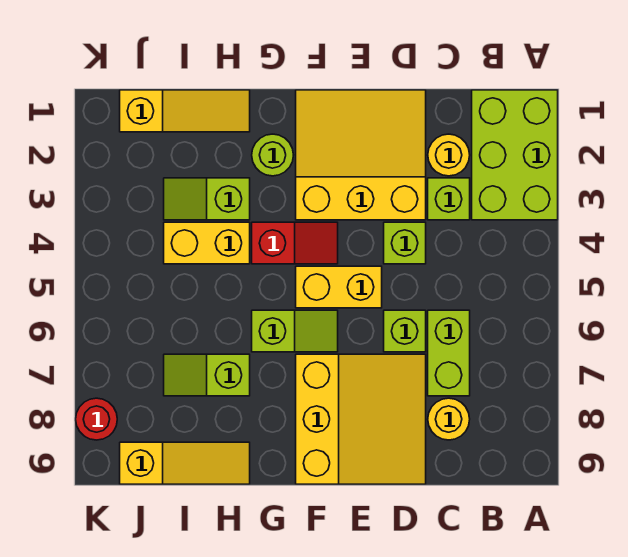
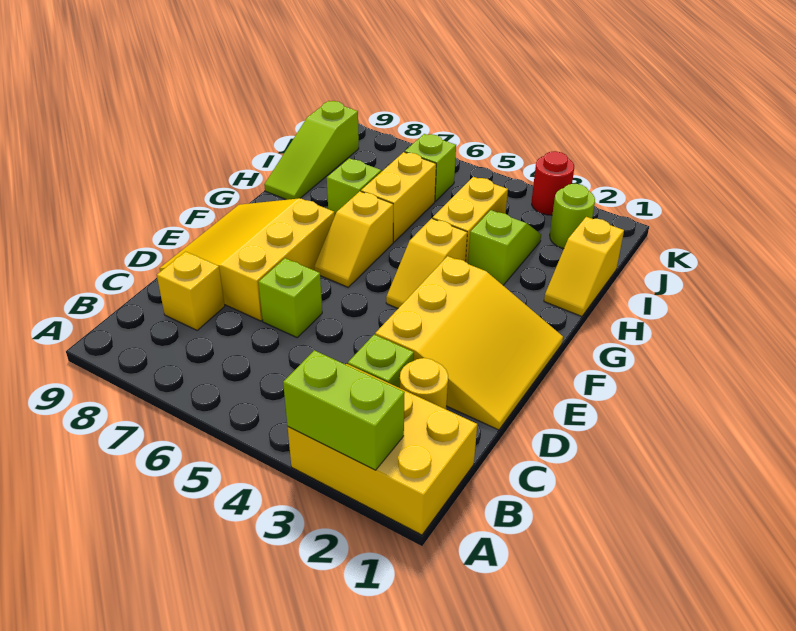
lime 2x3 brick [472,90,558,220] -> yellow 2x3 brick [288,364,477,535]
lime 1x2 brick [428,310,470,396] -> lime 1x2 brick moved to [283,350,405,470]
yellow 1x1 round brick [428,398,470,440] -> yellow 1x1 brick [157,251,225,330]
lime 1x1 brick [384,222,426,264] -> lime 1x1 brick moved to [405,134,456,201]
yellow 3x3 slope [296,354,426,484] -> yellow 3x3 slope turned to [160,198,335,321]
yellow 1x2 brick [296,266,382,308] -> yellow 1x2 brick moved to [361,152,436,242]
red 1x2 slope [252,222,338,264] -> yellow 1x2 slope [386,218,467,308]
lime 1x2 slope [252,310,338,352] -> yellow 1x2 slope [314,191,393,287]
lime 1x1 round brick [252,134,293,176] -> lime 1x1 round brick moved to [550,184,595,248]
yellow 1x3 slope [120,90,250,132] -> yellow 1x2 slope [544,217,624,316]
yellow 1x3 slope [120,442,250,484] -> lime 1x3 slope [264,101,359,200]
red 1x1 round brick [76,398,117,440] -> red 1x1 round brick moved to [532,151,574,215]

